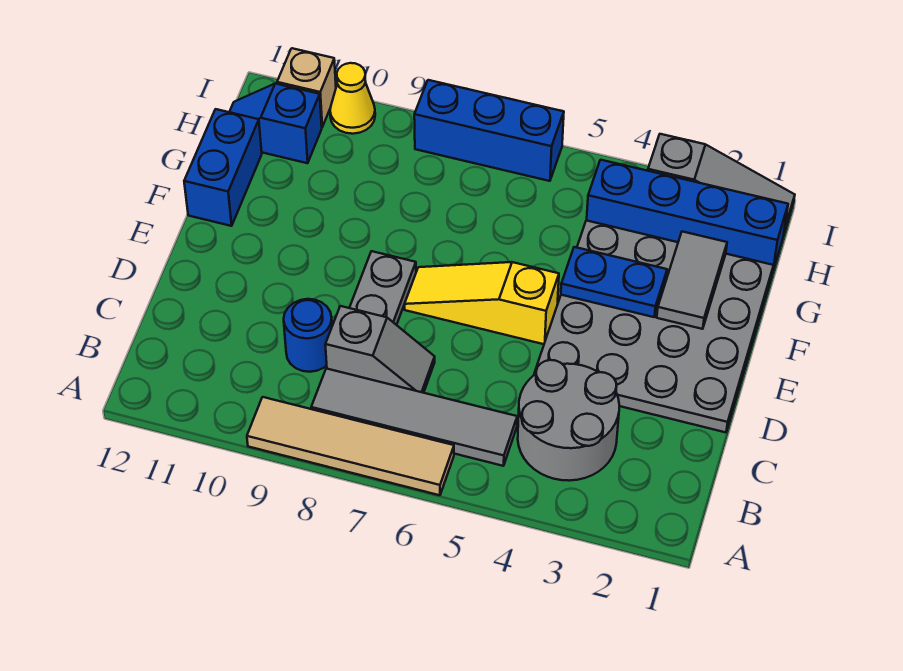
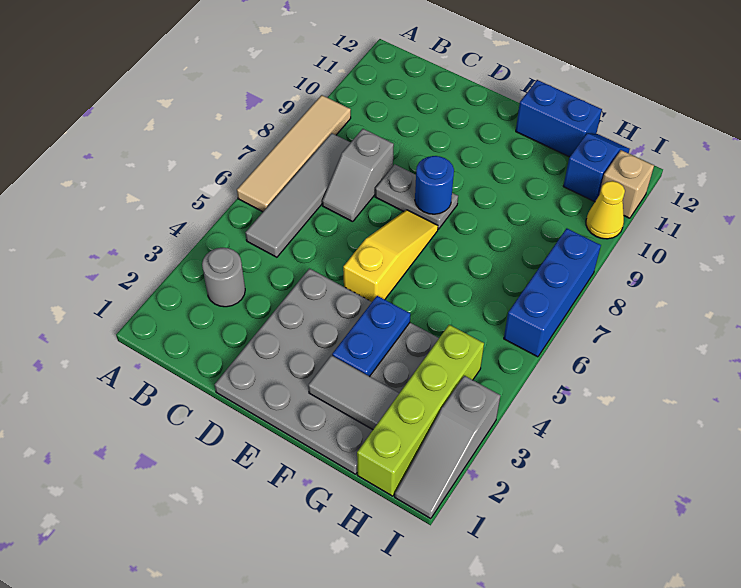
grey 2x2 round brick [518,360,619,481] -> grey 1x1 round brick [202,248,245,307]
blue 1x1 round brick [284,299,332,372] -> blue 1x1 round brick moved to [415,156,454,214]
blue 1x4 brick [587,160,788,274] -> lime 1x4 brick [357,325,484,496]

